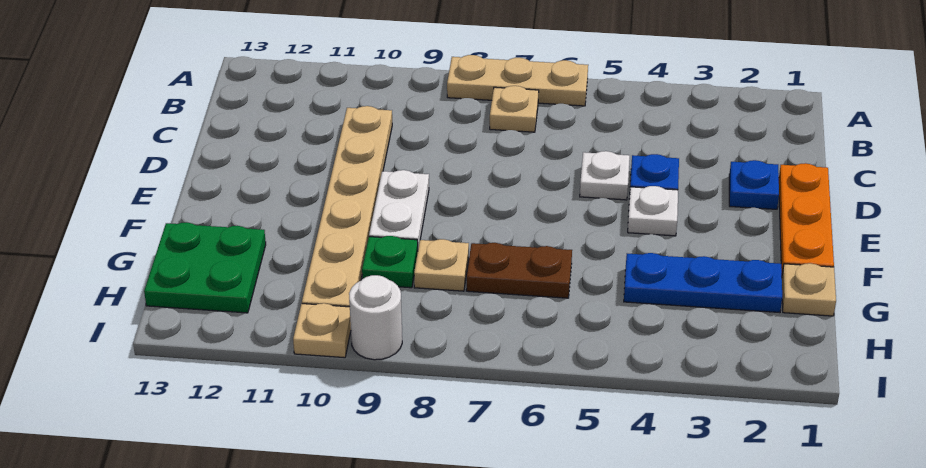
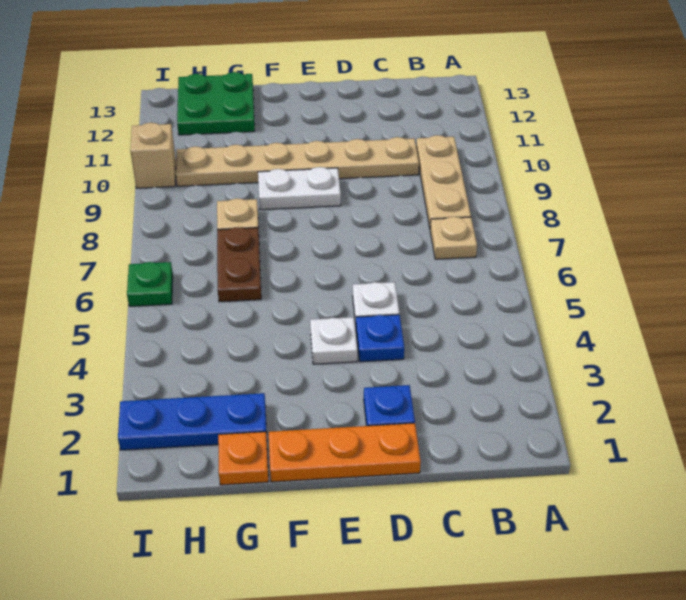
tan 1x3 plate [447,55,588,106] -> tan 1x3 plate moved to [416,135,471,227]
tan 1x1 plate [782,263,836,316] -> orange 1x1 plate [218,432,268,485]
blue 1x3 plate [624,253,782,313] -> blue 1x3 plate turned to [118,393,267,450]
green 1x1 plate [362,236,418,288] -> green 1x1 plate moved to [127,262,173,306]
white 1x1 round brick [349,275,402,360] -> none
tan 1x1 plate [293,303,351,358] -> tan 1x1 brick [130,122,176,188]

